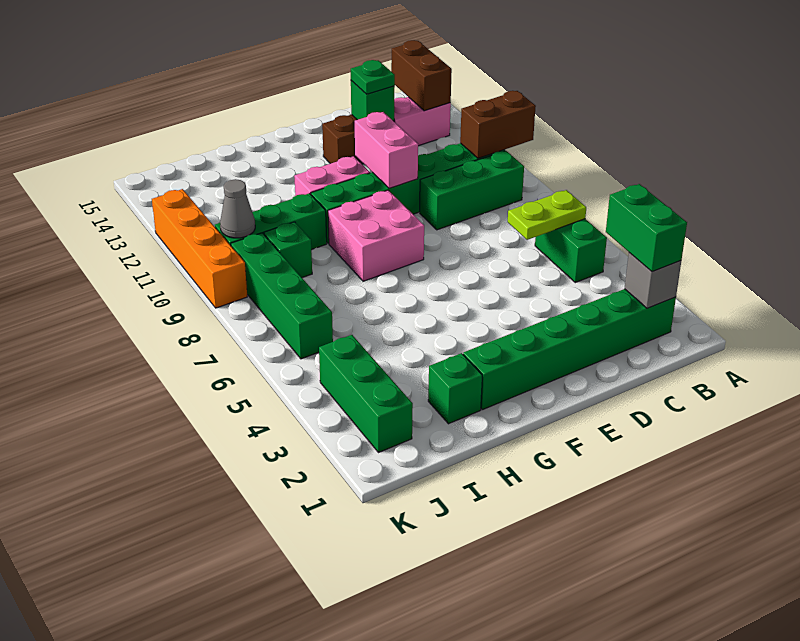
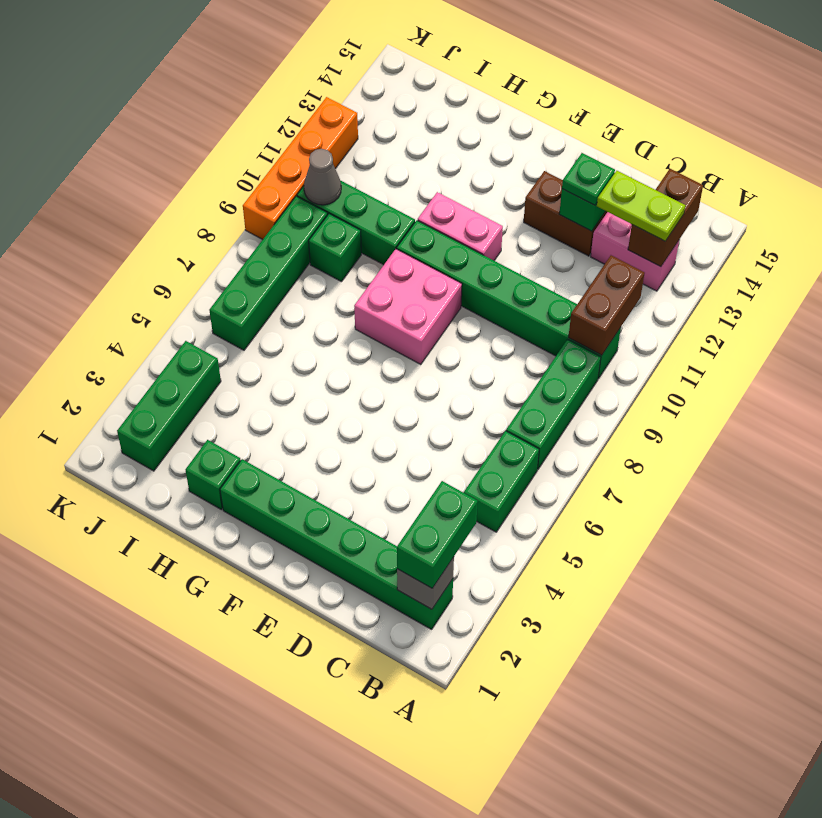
brown 1x2 brick [460,91,536,158] -> brown 1x2 brick turned to [568,255,645,355]
lime 1x2 plate [508,190,586,240] -> lime 1x2 plate moved to [597,171,685,241]
green 1x3 brick [420,151,524,230] -> green 1x3 brick turned to [506,340,601,469]
pink 1x2 brick [355,112,418,188] -> none

